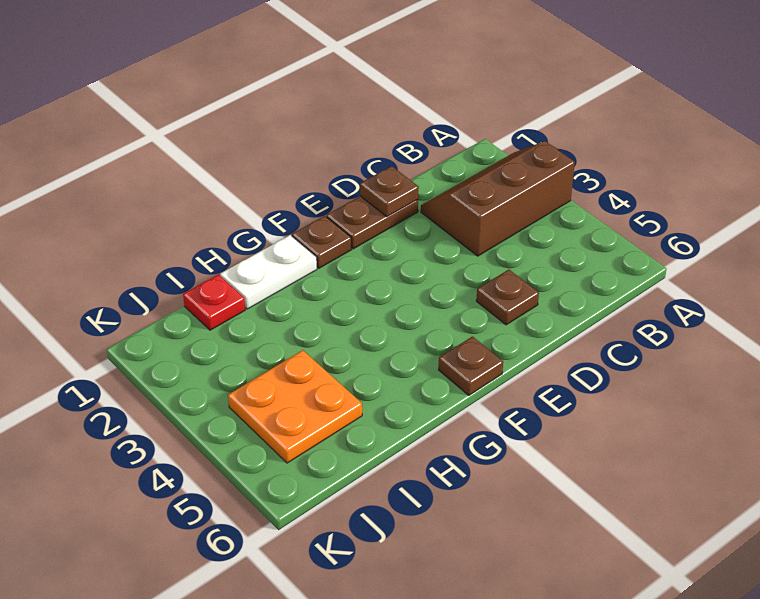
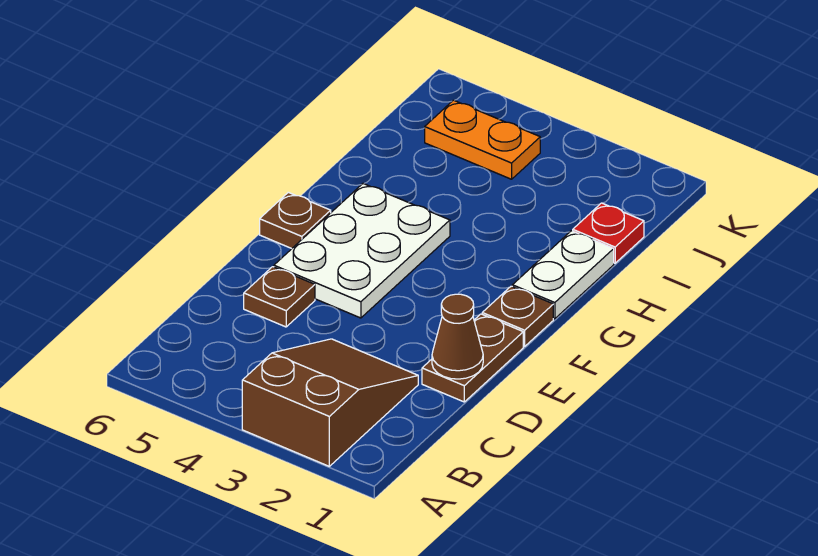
brown 2x3 slope [421,141,575,256] -> brown 2x3 slope turned to [242,339,418,466]
brown 1x1 plate [360,166,419,217] -> brown 1x1 cone [432,294,483,379]
none -> white 2x3 plate [274,184,450,318]
orange 2x2 plate [228,350,362,463] -> orange 1x2 plate [425,100,540,179]

